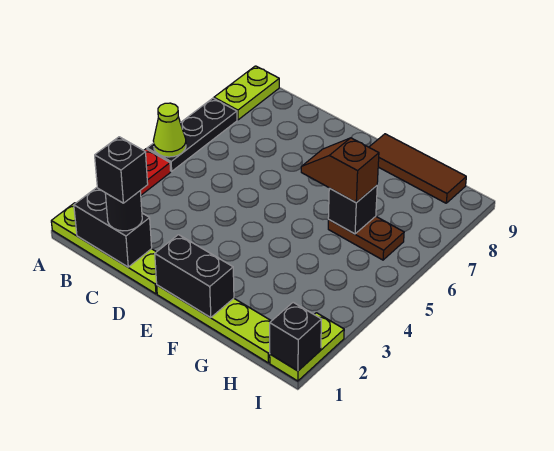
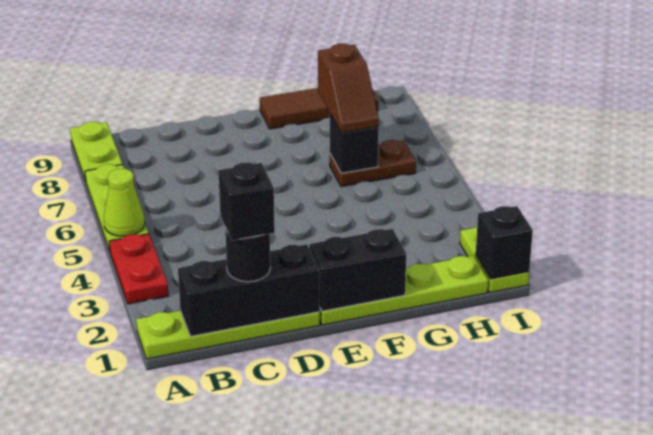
black 1x3 plate [147,98,237,171] -> lime 1x3 plate [85,164,149,251]
black 1x2 brick [74,188,152,267] -> black 1x3 brick [178,244,320,336]
brown 1x2 slope [301,138,379,203] -> brown 1x2 slope turned to [318,44,379,133]

